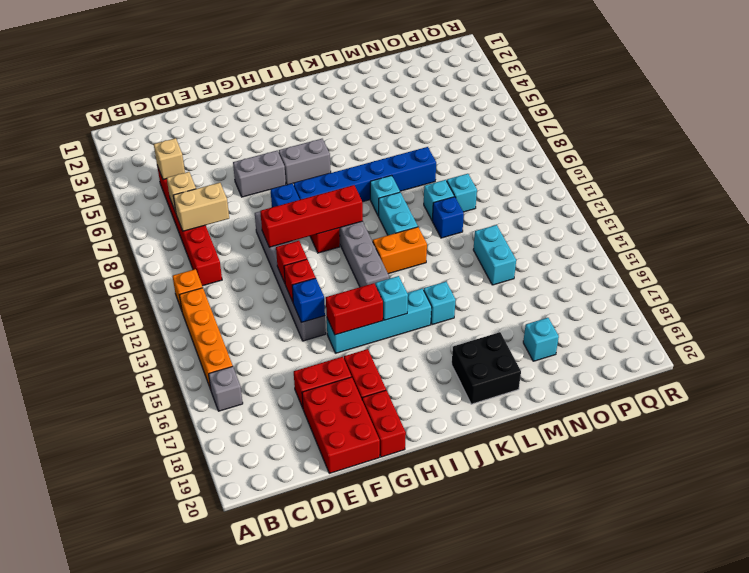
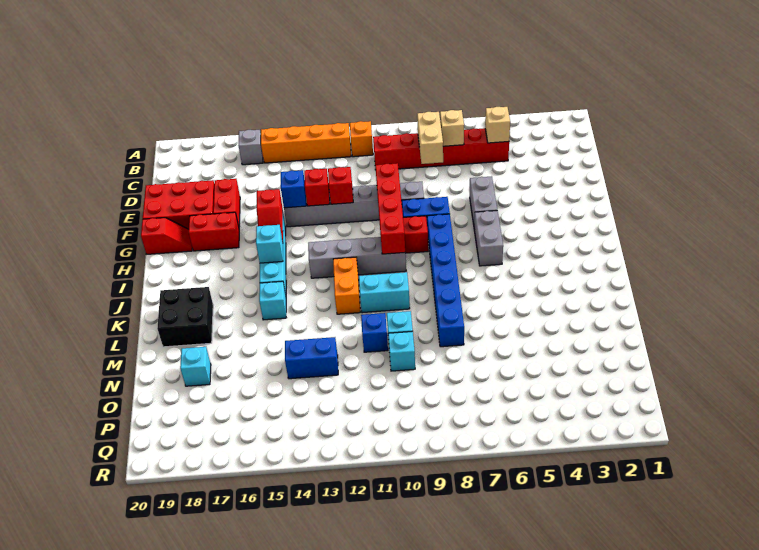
red 1x2 brick [326,283,383,335] -> red 1x2 slope [257,189,283,241]
red 1x2 brick [362,390,406,457] -> red 1x2 slope [141,218,192,254]
cyan 1x1 brick [370,175,400,216] -> none
cyan 1x2 brick [473,225,516,285] -> blue 1x2 brick [285,337,338,379]

